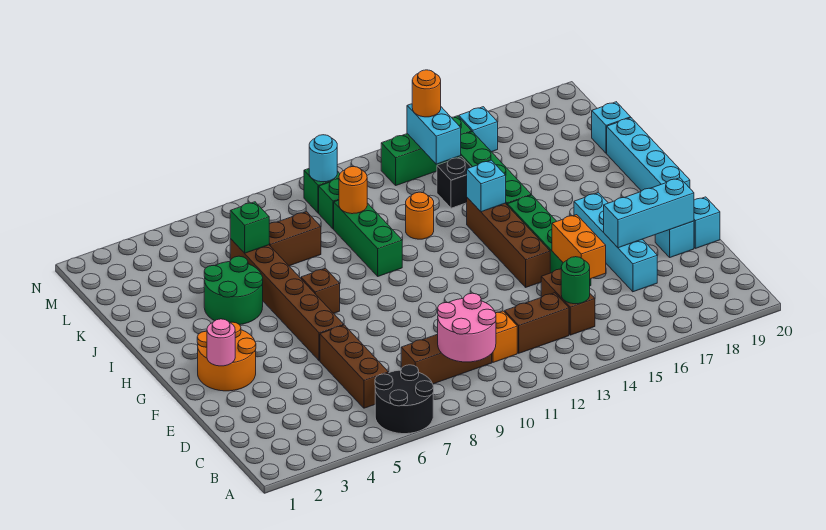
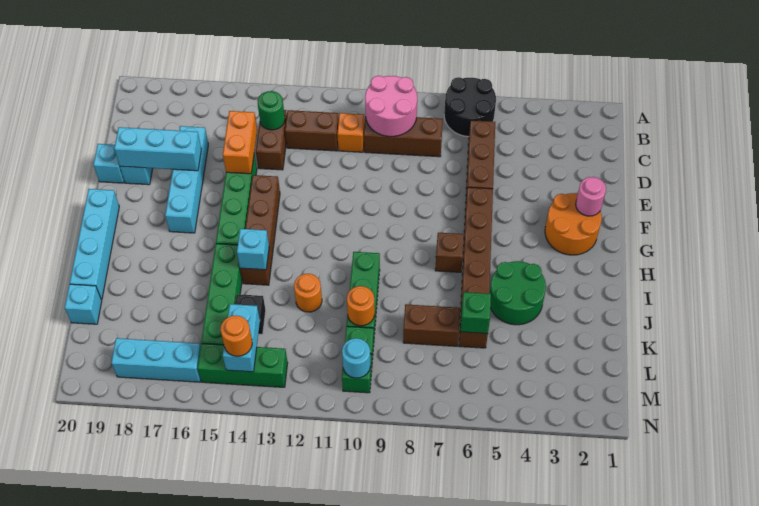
cyan 1x1 brick [459,107,498,152] -> cyan 1x3 brick [111,338,201,382]

